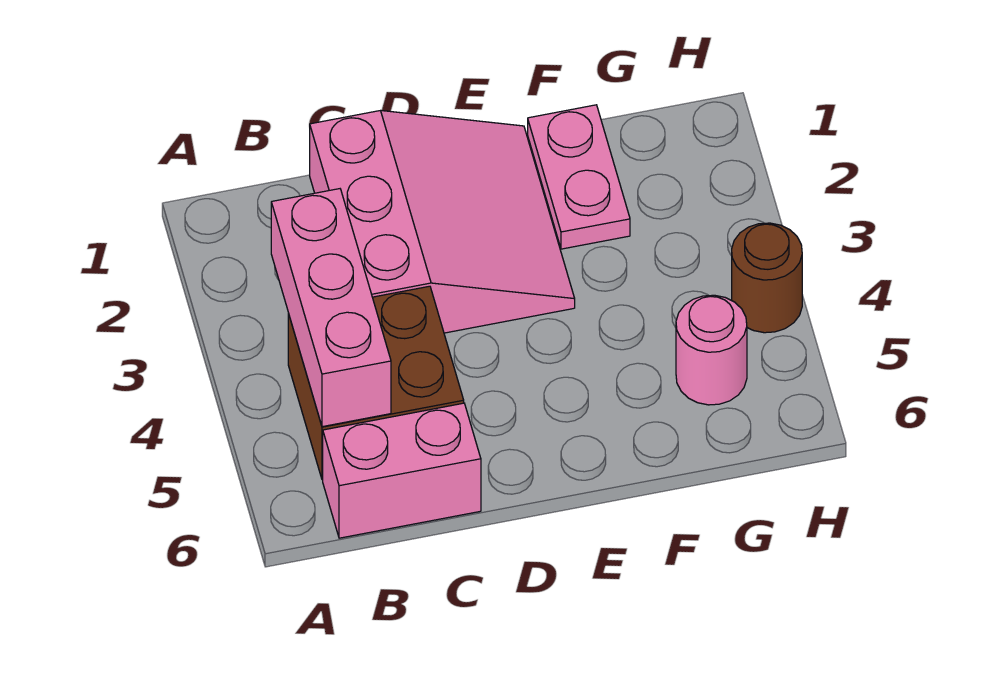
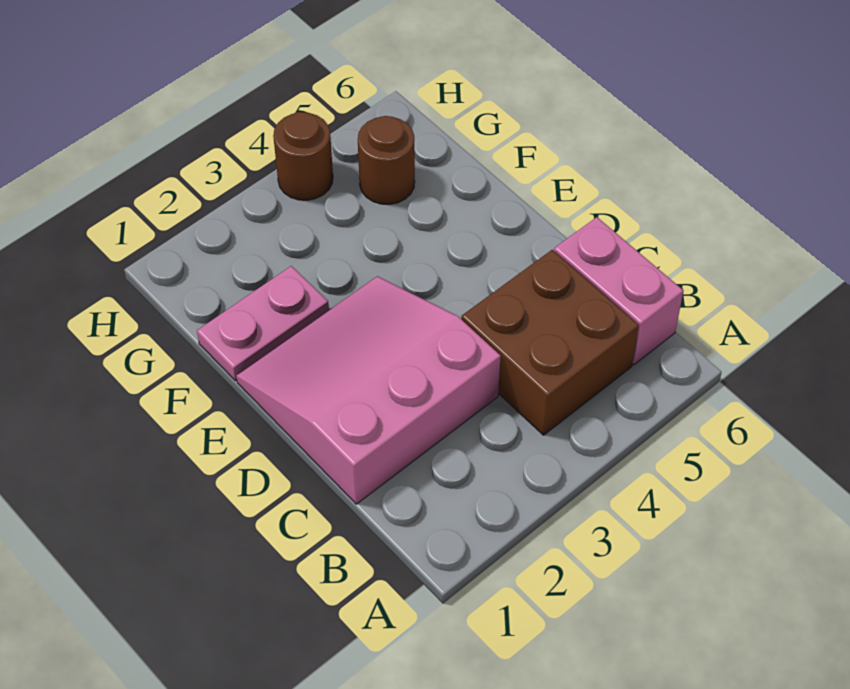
pink 1x3 brick [271,189,391,427] -> none
pink 1x1 round brick [676,295,747,405] -> brown 1x1 round brick [358,116,415,204]

